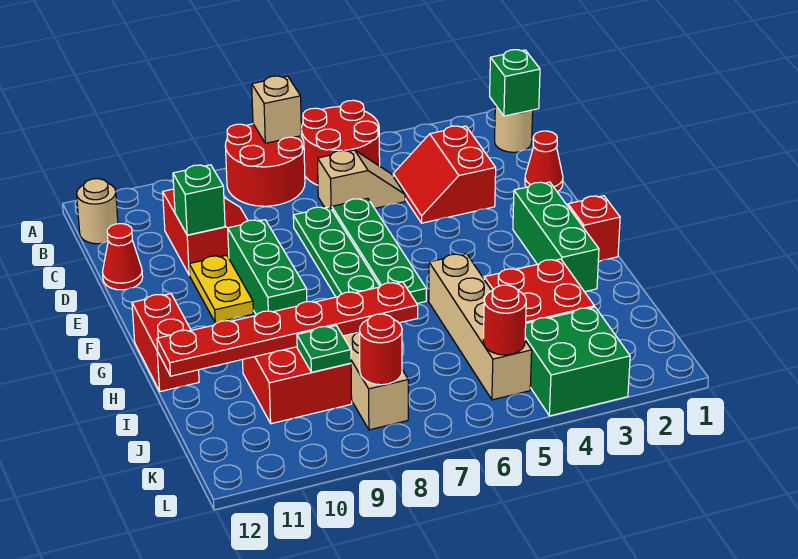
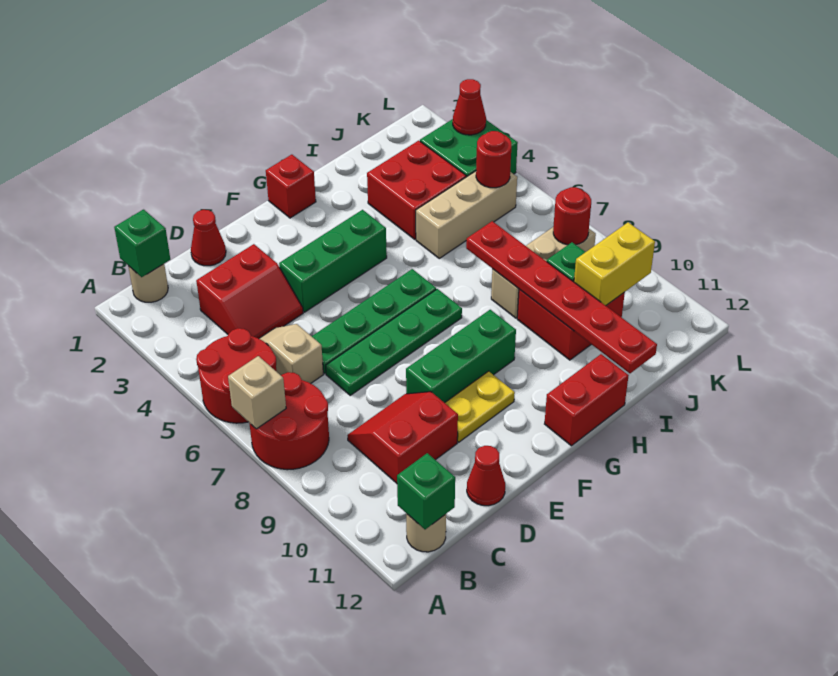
green 1x1 brick [173,165,225,235] -> green 1x1 brick moved to [397,453,455,529]
green 1x3 brick [513,182,599,292] -> green 1x3 brick moved to [279,210,387,312]
tan 1x4 brick [429,254,532,400] -> tan 1x3 brick [416,171,517,258]
none -> yellow 1x2 brick [574,222,655,306]
none -> red 1x1 cone [453,79,486,135]

